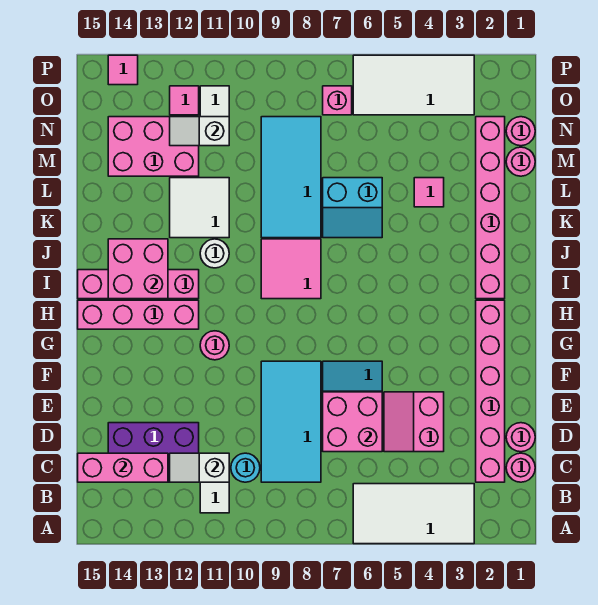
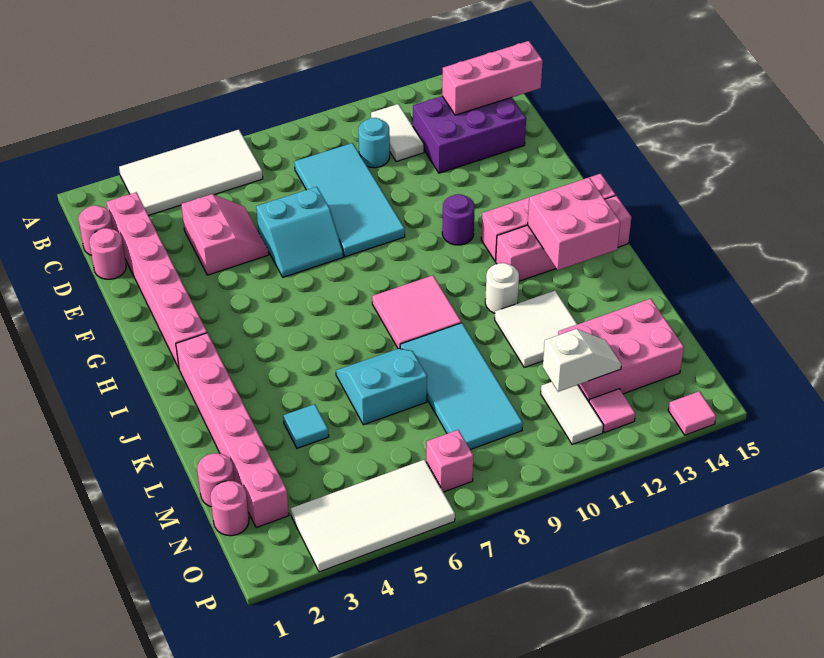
white 1x2 slope [170,453,229,482] -> none
pink 2x2 brick [323,392,382,452] -> none
pink 1x1 round brick [200,331,229,360] -> purple 1x1 round brick [442,194,475,245]
pink 1x1 tile [414,178,444,207] -> cyan 1x1 tile [283,404,329,448]

